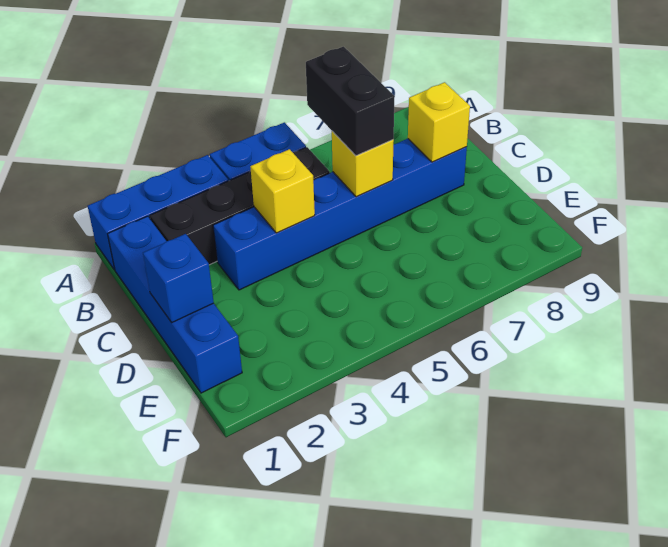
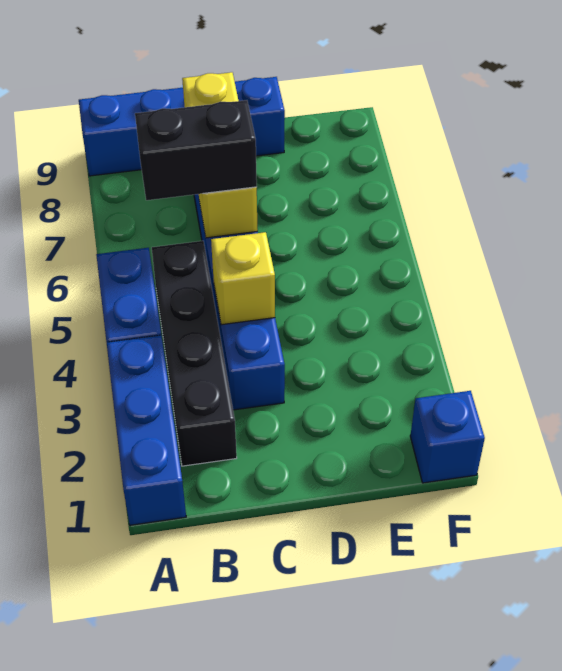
blue 1x4 brick [108,216,242,393] -> blue 1x4 brick moved to [79,77,285,176]
blue 1x1 brick [143,234,214,322] -> blue 1x1 brick moved to [410,391,485,483]

